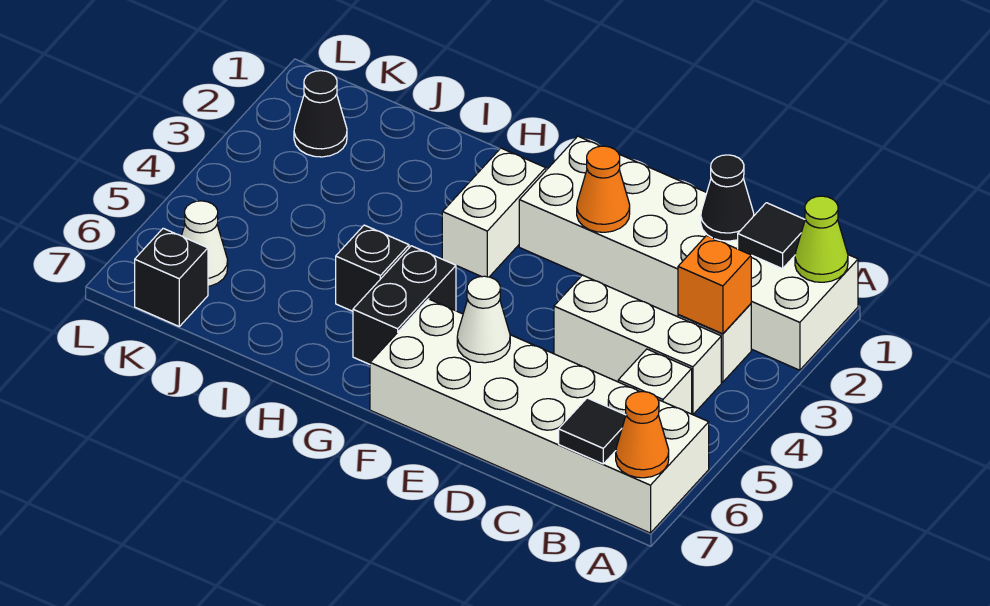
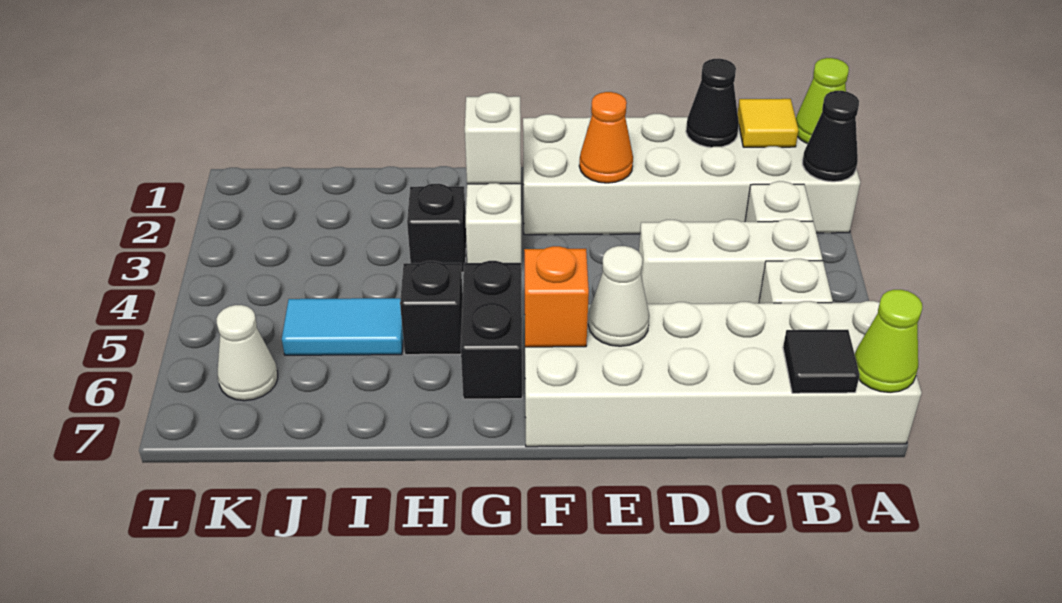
orange 1x1 cone [616,392,669,478] -> lime 1x1 cone [855,290,922,393]
black 1x1 tile [738,203,805,269] -> yellow 1x1 tile [738,99,798,147]
orange 1x1 brick [678,236,751,334] -> orange 1x1 brick moved to [524,246,589,347]
none -> white 1x1 brick [465,93,521,184]
none -> cyan 1x2 tile [282,298,403,355]
black 1x1 cone [294,71,347,157] -> black 1x1 cone moved to [803,91,859,182]
black 1x1 brick [135,228,208,326] -> black 1x1 brick moved to [407,184,466,272]

